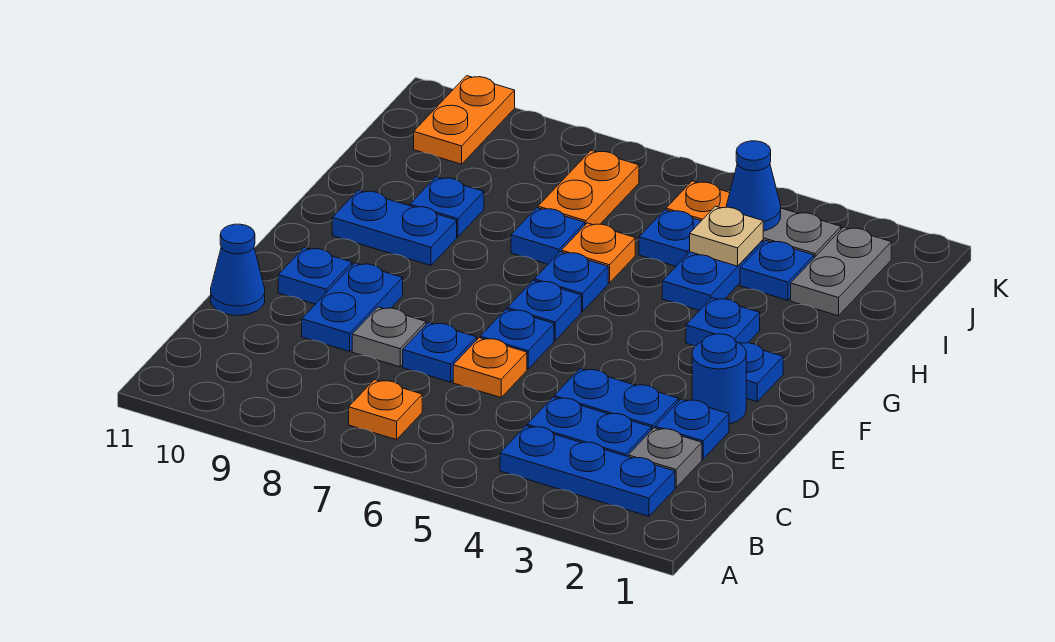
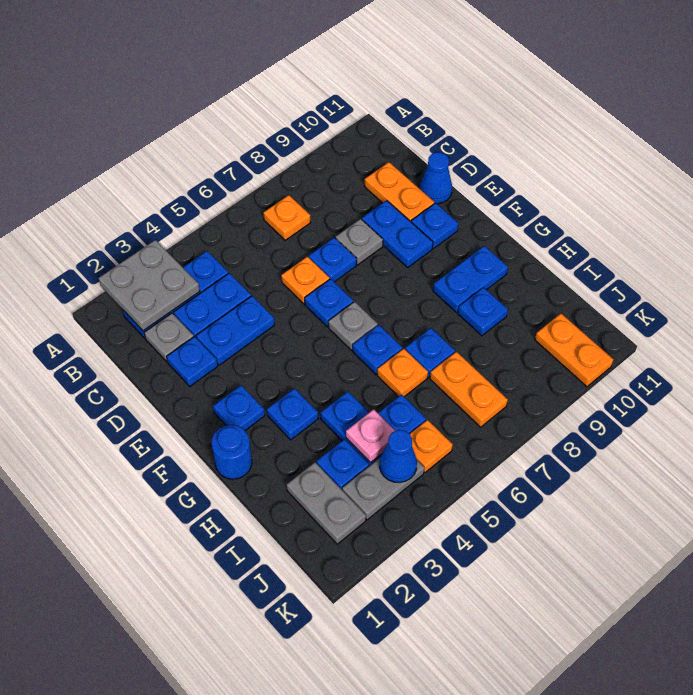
none -> grey 2x2 plate [99,240,200,331]
none -> orange 1x2 plate [365,162,434,222]
blue 1x1 round brick [692,334,746,424] -> blue 1x1 round brick moved to [211,425,252,479]
blue 1x1 plate [507,280,581,340] -> grey 1x1 plate [328,302,378,350]
tan 1x1 plate [690,206,763,266] -> pink 1x1 plate [346,409,395,463]

